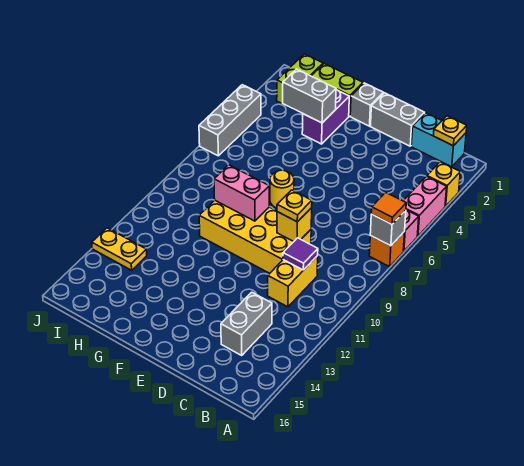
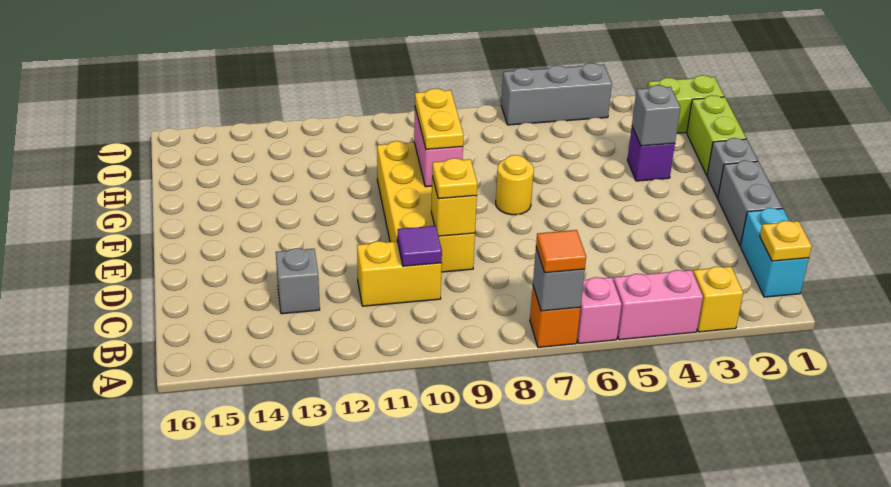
grey 1x2 brick [221,292,272,355] -> grey 1x1 brick [276,248,320,314]
purple 1x2 brick [302,90,349,144] -> purple 1x1 brick [627,127,675,181]
grey 1x2 brick [283,69,336,123] -> grey 1x1 brick [632,85,681,146]
yellow 1x2 plate [92,228,147,270] -> yellow 1x2 plate moved to [415,89,464,149]

